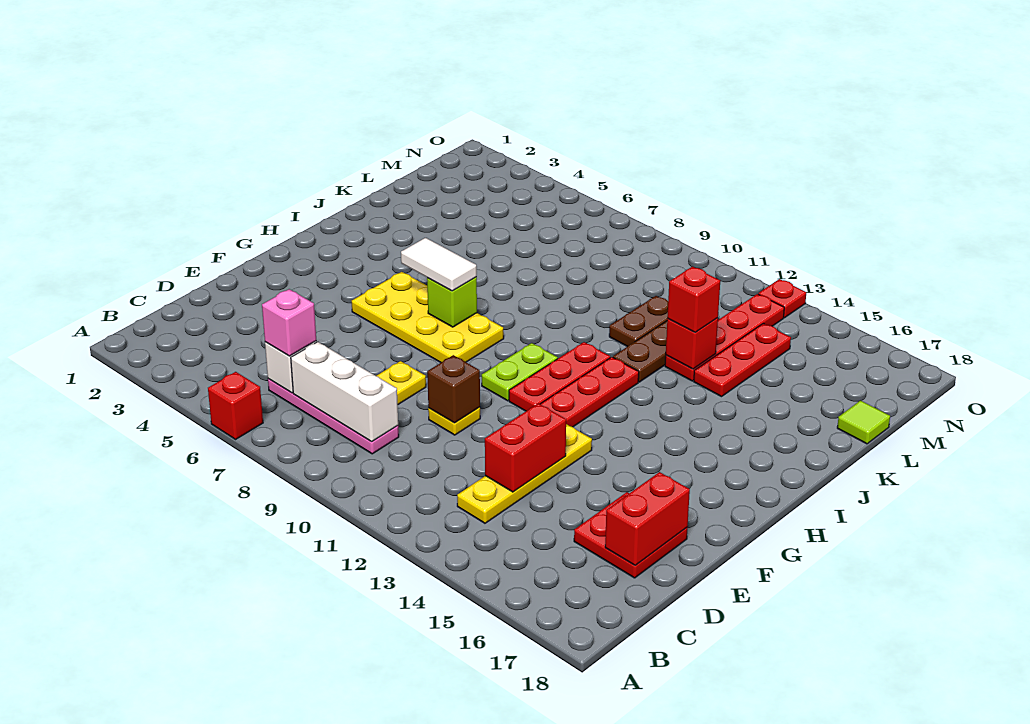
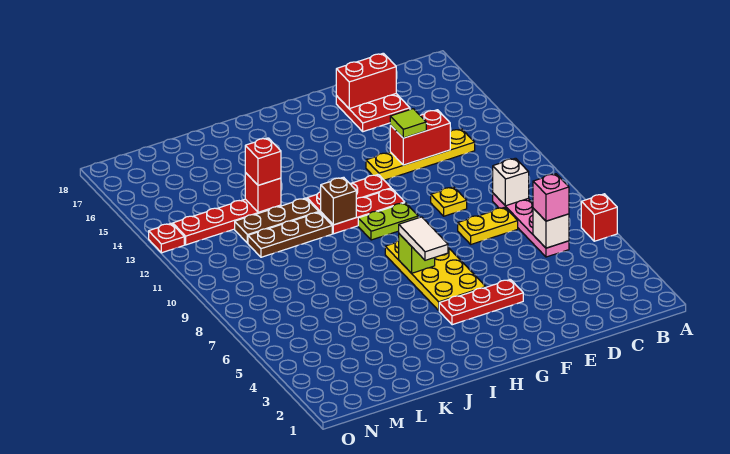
white 1x3 brick [291,342,398,442] -> white 1x1 brick [493,158,529,206]
brown 1x1 brick [427,355,480,423] -> brown 1x1 brick moved to [321,177,356,225]
brown 1x2 plate [609,296,668,347] -> brown 1x3 plate [248,212,332,257]
red 1x3 plate [694,323,791,397] -> red 1x3 plate moved to [439,280,523,325]
lime 1x1 tile [837,401,890,444] -> lime 1x1 tile moved to [390,109,426,138]

